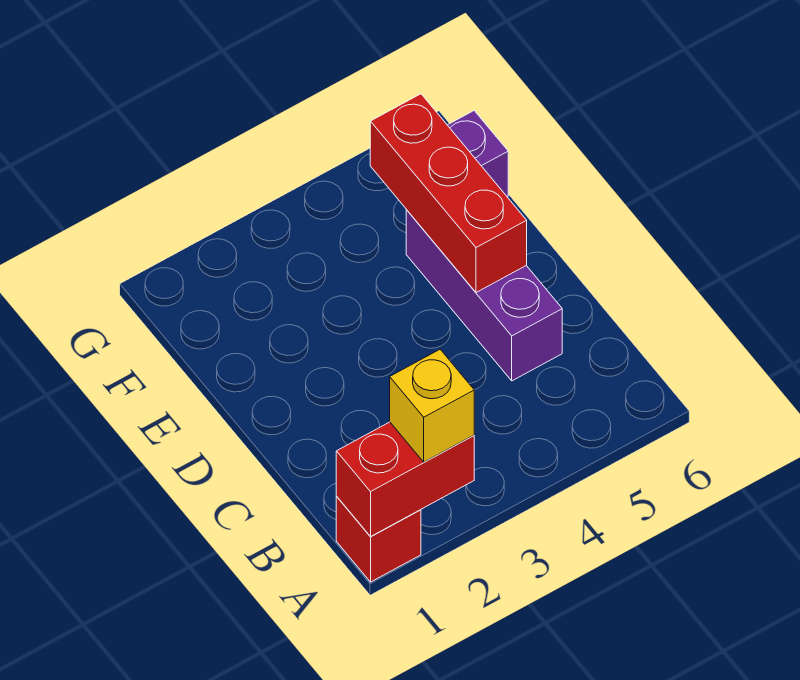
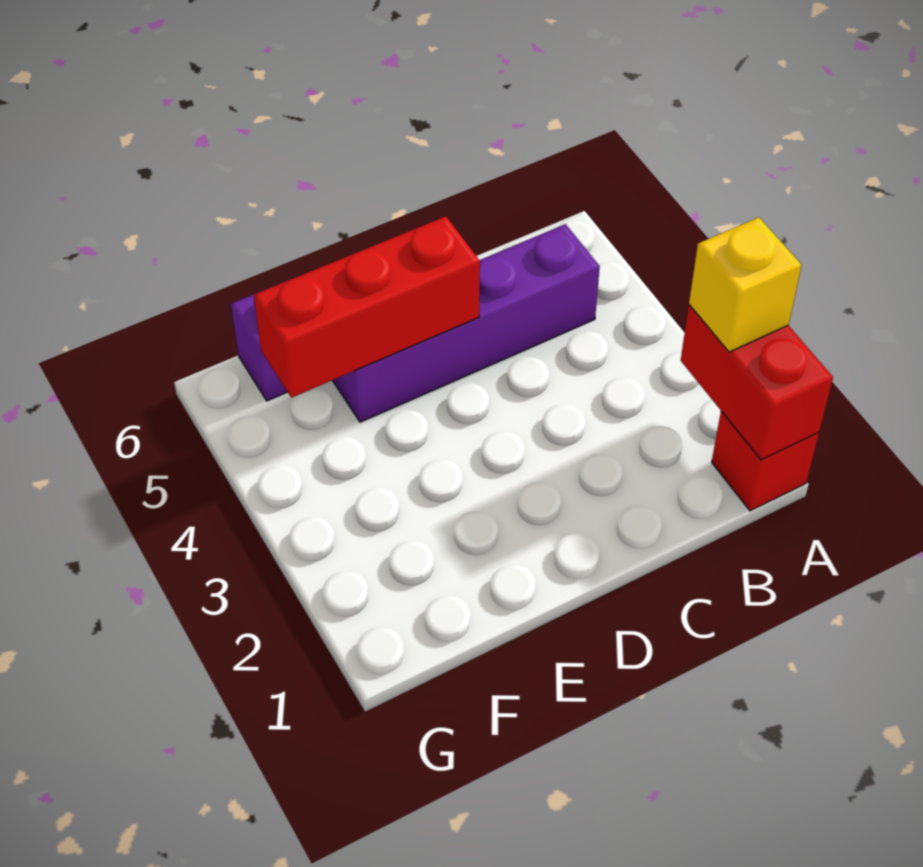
purple 1x3 brick [406,209,562,381] -> purple 1x4 brick [332,224,600,422]

